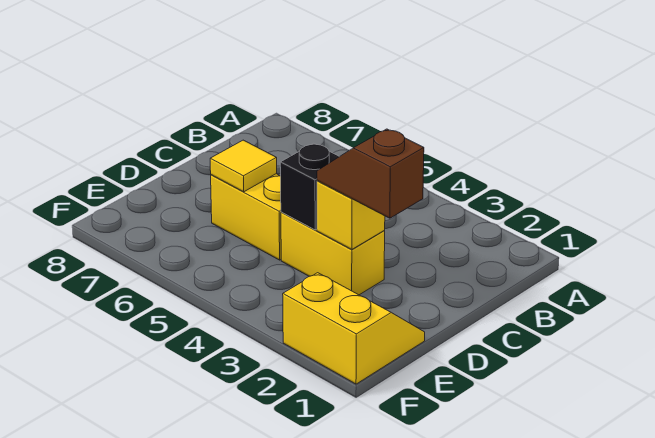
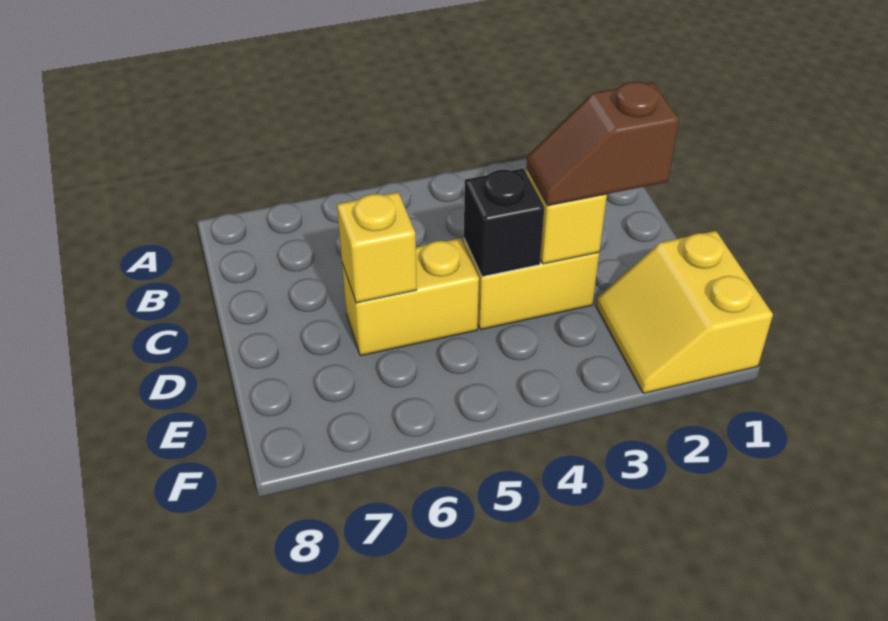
yellow 1x1 tile [210,140,277,192] -> yellow 1x1 brick [337,192,417,303]
yellow 2x2 slope [283,273,425,384] -> yellow 2x2 slope turned to [596,231,773,393]

